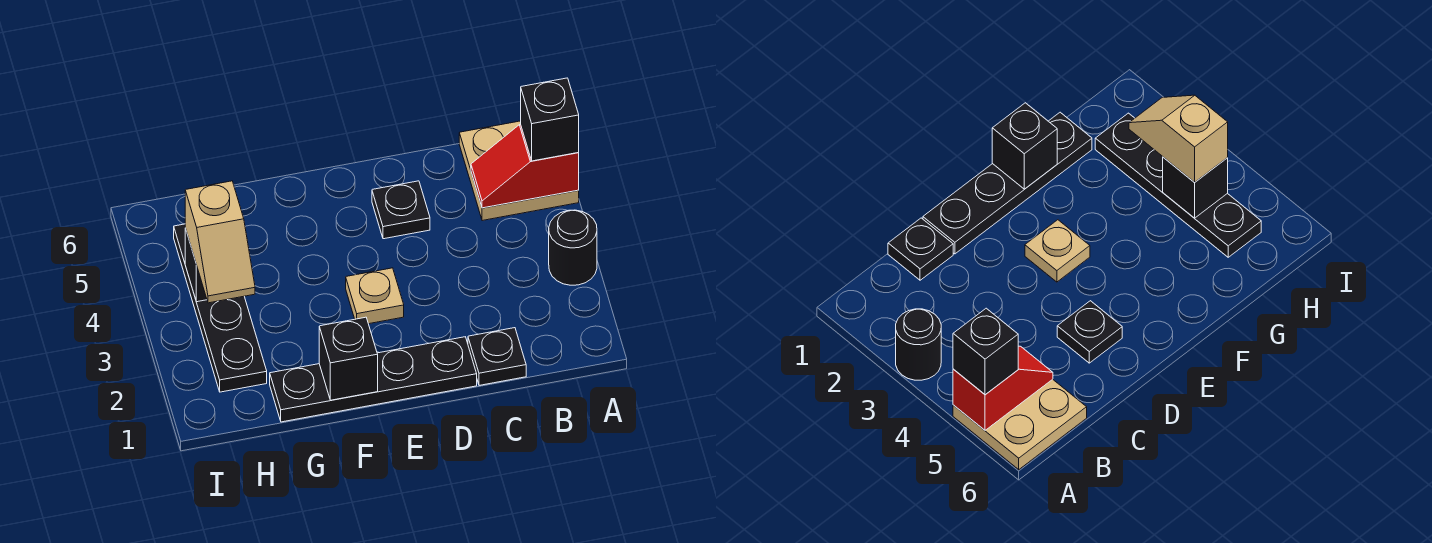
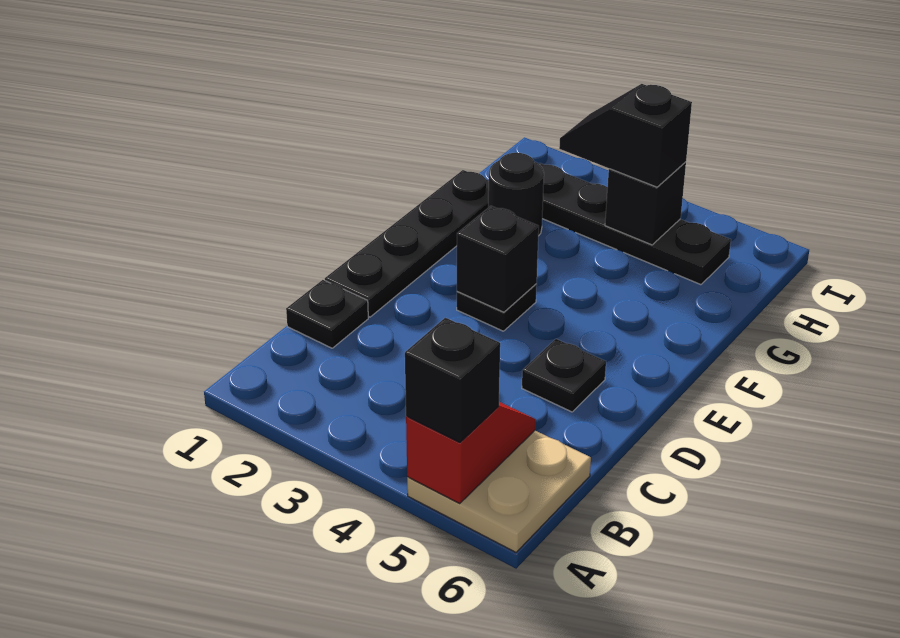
black 1x1 round brick [549,210,597,285] -> black 1x1 round brick moved to [488,153,544,236]
tan 1x1 plate [346,268,404,324] -> black 1x1 plate [457,284,537,331]
black 1x1 brick [319,317,378,400] -> black 1x1 brick moved to [457,206,539,312]
tan 1x2 slope [185,181,255,303] -> black 1x2 slope [559,84,692,187]

